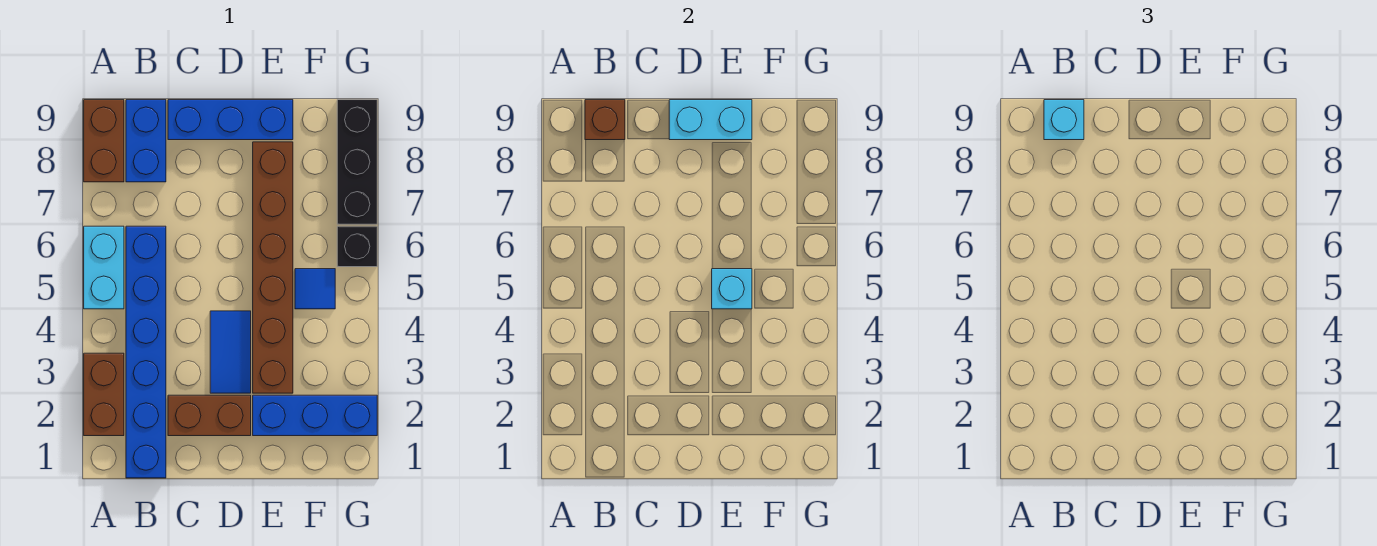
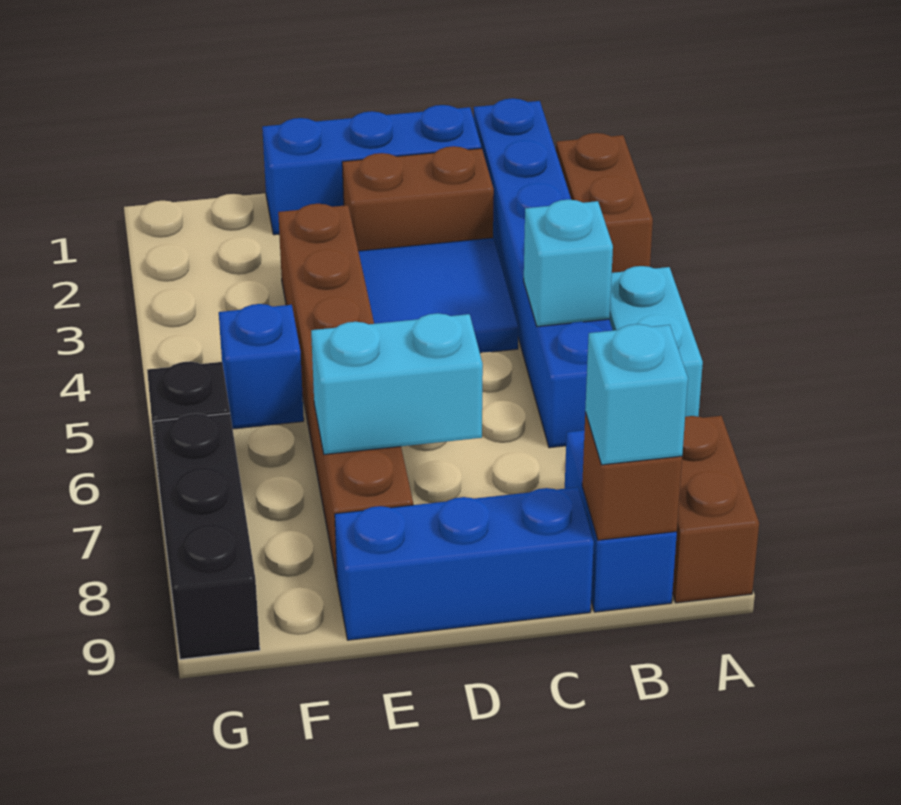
blue 1x2 tile [210,311,251,393] -> blue 2x2 tile [358,238,518,353]
cyan 1x2 brick [669,100,752,140] -> cyan 1x2 brick moved to [311,313,483,455]
blue 1x3 brick [253,395,377,436] -> blue 1x3 brick moved to [262,105,481,235]
cyan 1x1 brick [712,269,752,309] -> cyan 1x1 brick moved to [524,199,613,327]
blue 1x1 tile [295,269,335,309] -> blue 1x1 brick [219,304,304,429]

